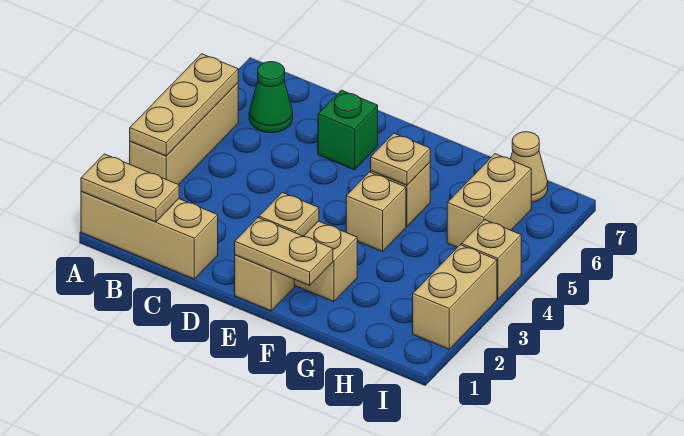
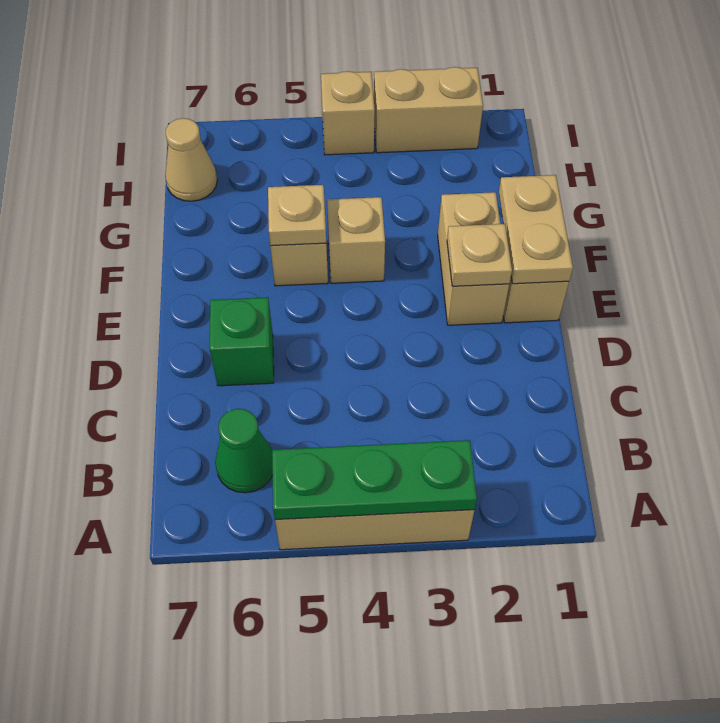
tan 1x3 brick [81,191,218,279] -> none
tan 1x2 plate [81,154,179,222] -> none
tan 1x3 plate [130,54,238,156] -> green 1x3 plate [272,440,477,520]
tan 1x2 brick [447,154,531,247] -> none

